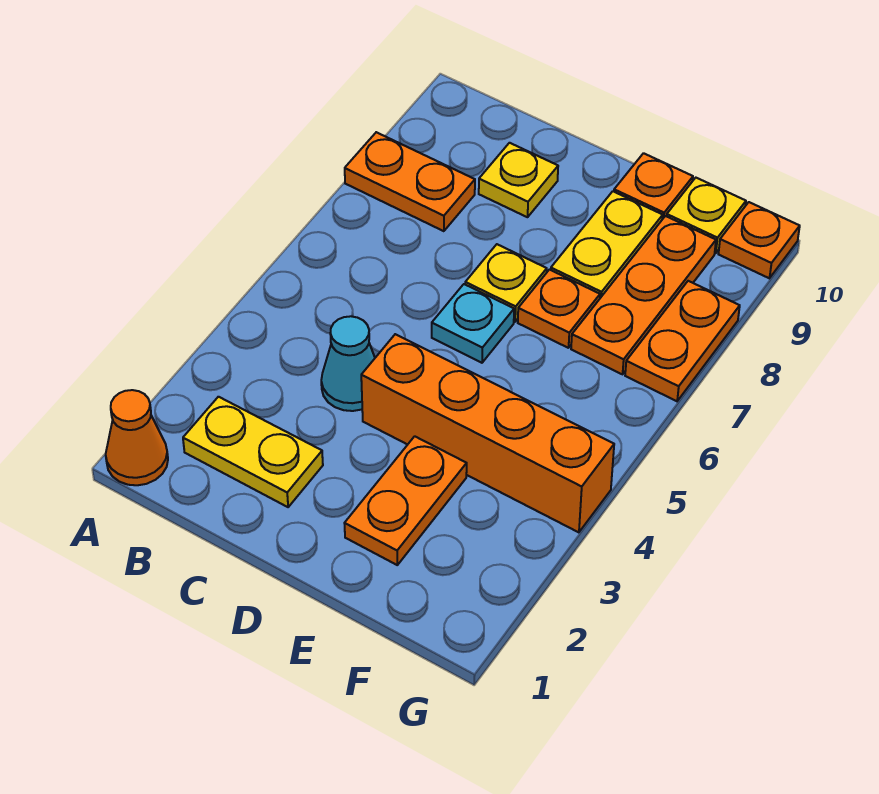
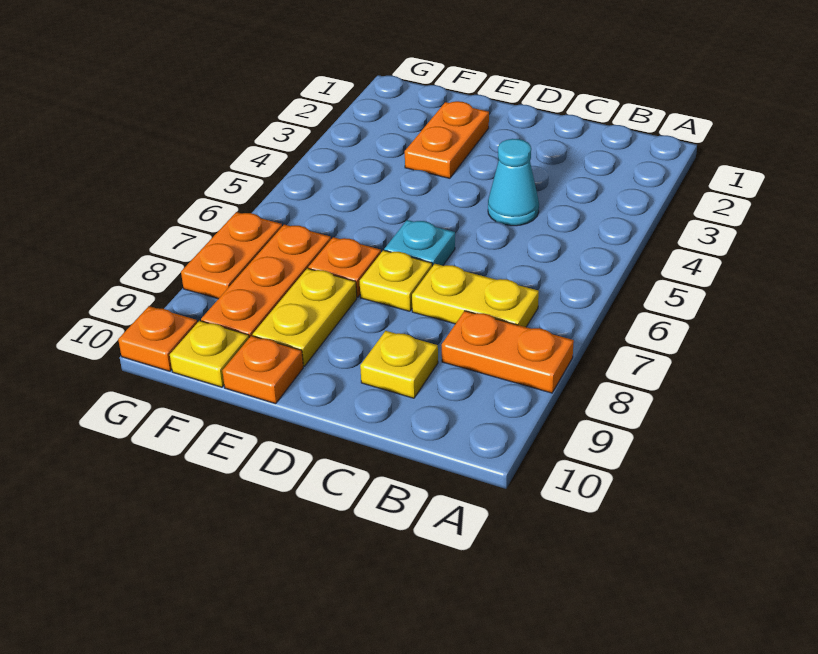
orange 1x1 cone [106,390,168,485] -> none
yellow 1x2 plate [183,397,323,507] -> yellow 1x2 plate moved to [412,264,539,327]
orange 1x4 brick [361,334,614,532] -> none

